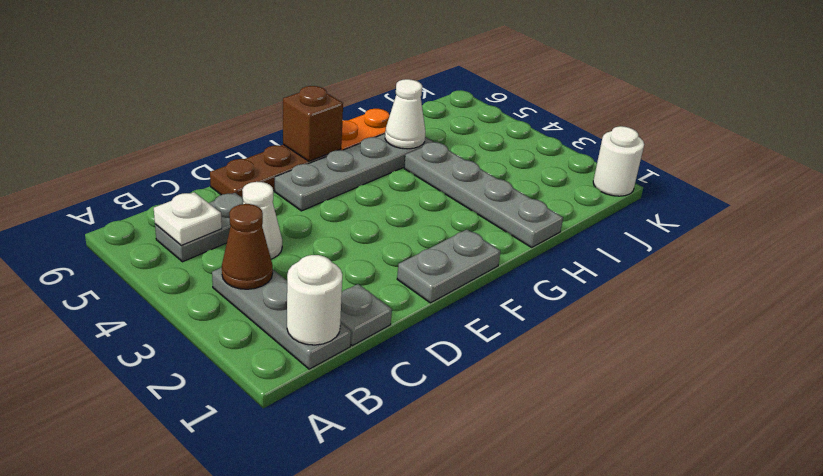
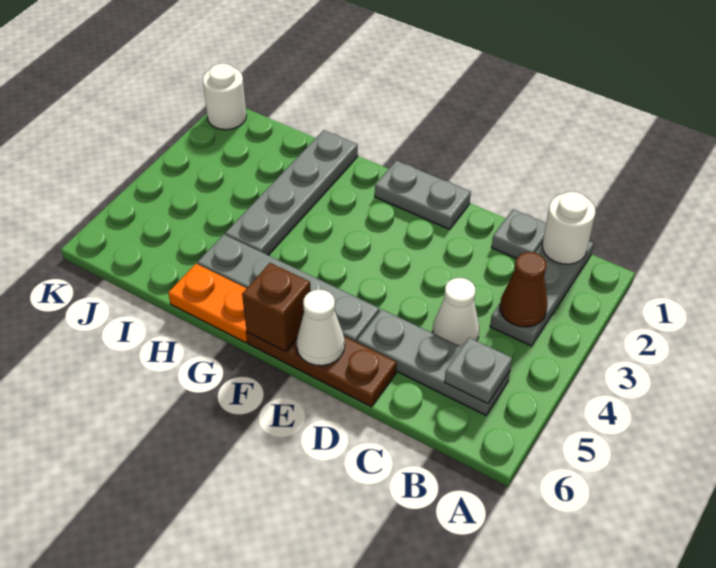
grey 1x2 plate [155,193,243,262] -> grey 1x3 plate [357,309,510,415]
white 1x1 plate [154,192,222,245] -> grey 1x1 plate [444,338,512,404]
white 1x1 cone [385,79,425,149] -> white 1x1 cone moved to [297,290,345,366]

